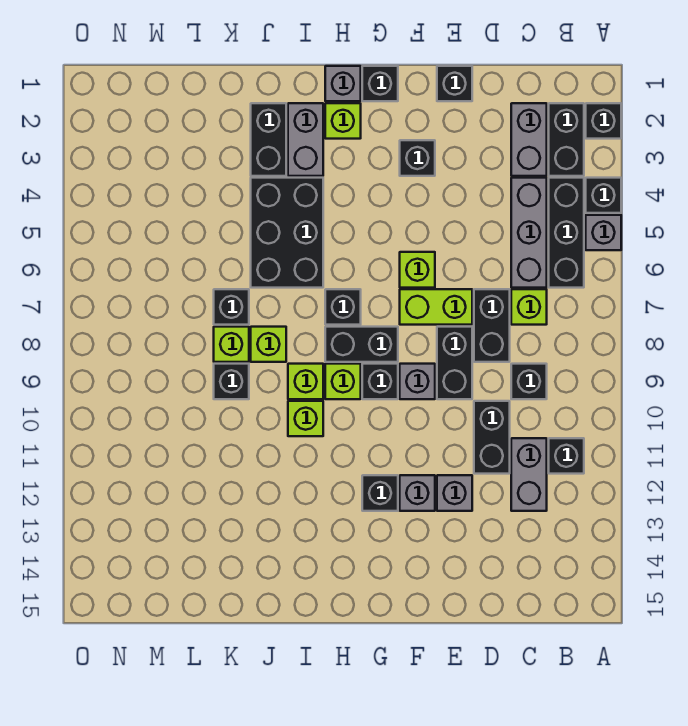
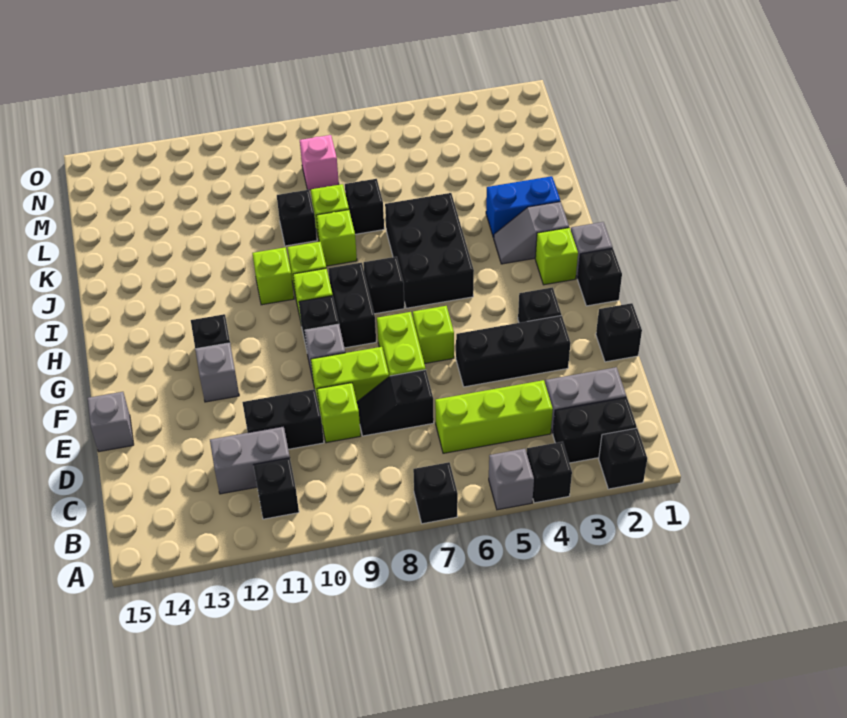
black 1x3 brick [549,178,584,288] -> black 1x3 brick moved to [456,315,570,387]
grey 1x3 brick [511,178,547,288] -> lime 1x3 brick [435,380,553,453]
lime 1x1 brick [511,289,547,325] -> lime 1x1 brick moved to [317,383,361,443]
black 1x1 brick [511,364,547,399] -> black 1x1 brick moved to [413,462,458,524]
black 1x2 brick [474,289,510,362] -> black 1x2 slope [357,370,434,436]
black 1x2 brick [437,327,472,399] -> lime 1x2 brick [311,347,389,401]
grey 1x1 brick [437,475,472,511] -> grey 1x1 brick moved to [88,392,134,452]
grey 1x2 brick [288,103,323,176] -> grey 1x2 slope [494,202,569,264]
black 2x3 brick [251,178,323,288] -> black 2x3 brick turned to [385,193,474,308]
black 1x2 brick [251,103,286,176] -> blue 1x2 brick [486,176,560,238]
none -> pink 1x1 brick [300,135,339,190]

